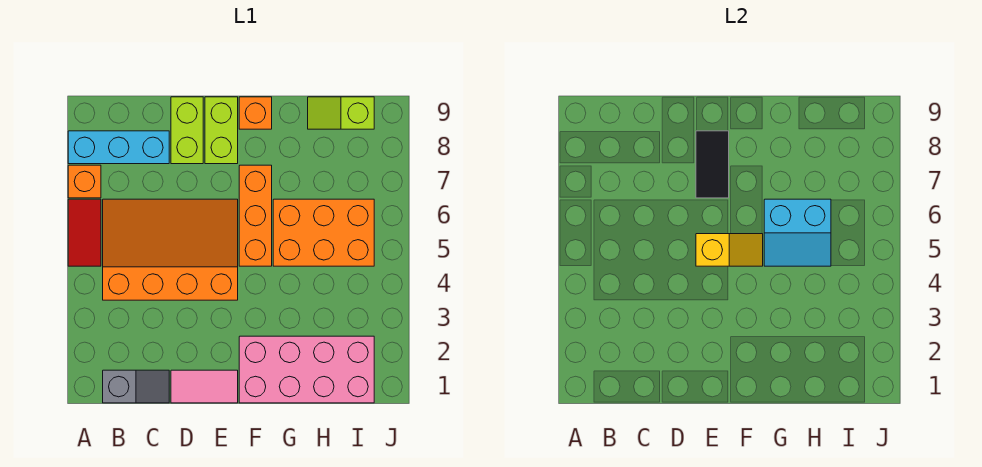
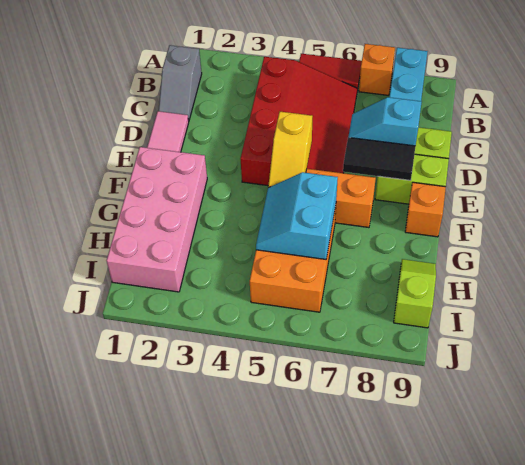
orange 3x4 slope [103,199,238,300] -> red 3x4 slope [241,57,357,186]
none -> cyan 1x2 slope [348,97,422,146]

